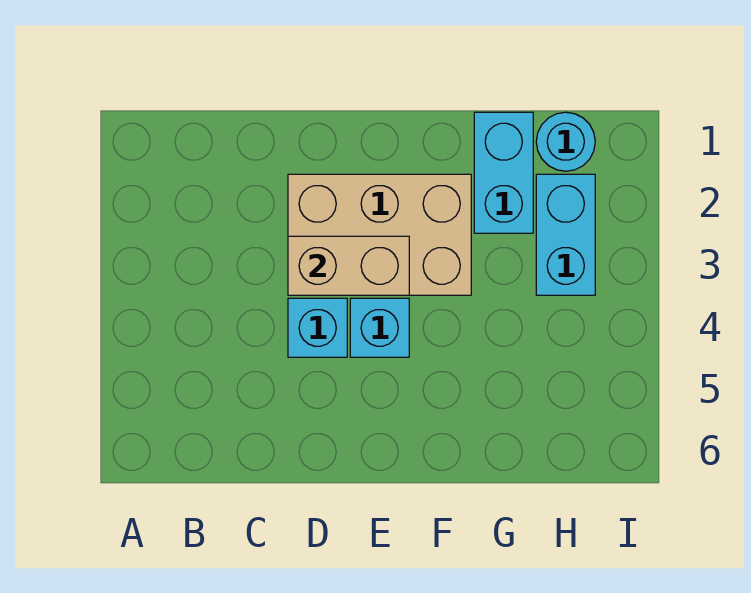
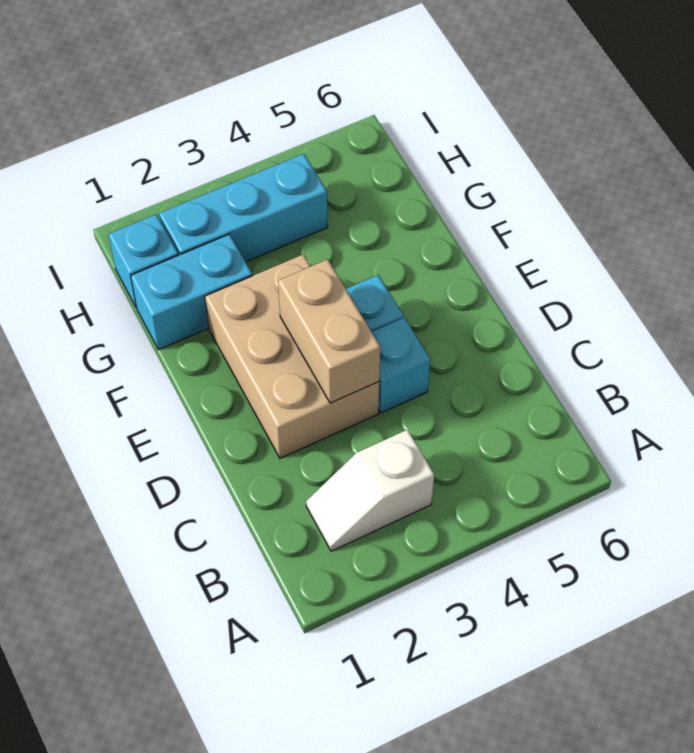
none -> white 1x2 slope [306,430,434,551]
cyan 1x1 round brick [536,112,595,171] -> cyan 1x1 brick [109,215,178,308]
cyan 1x2 brick [536,174,595,295] -> cyan 1x3 brick [159,154,328,262]

